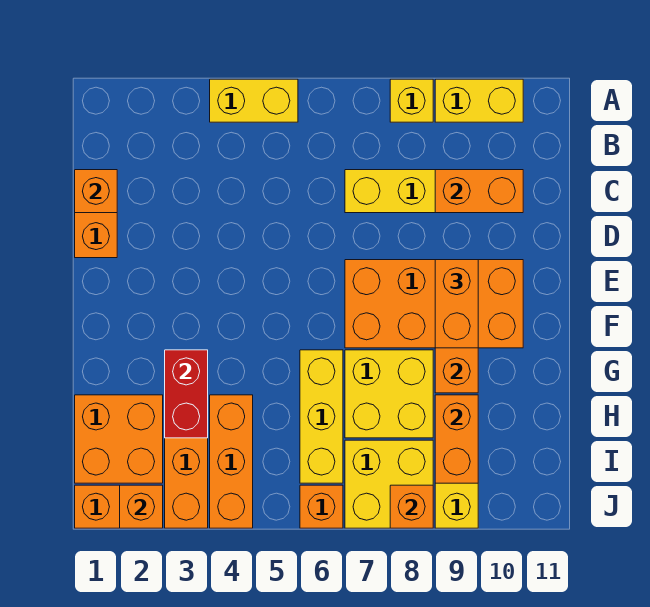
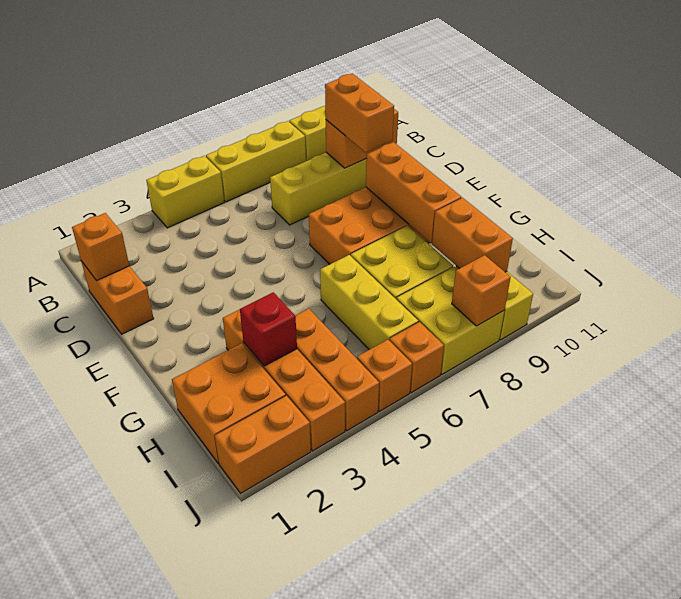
yellow 1x1 brick [390,79,433,122] -> yellow 1x3 brick [206,121,306,202]
orange 1x2 brick [435,260,478,348] -> orange 1x2 brick moved to [325,74,394,152]
red 1x2 brick [165,350,208,438] -> red 1x1 brick [240,292,297,366]
orange 1x1 brick [120,485,163,528] -> orange 1x1 brick moved to [357,340,412,411]

